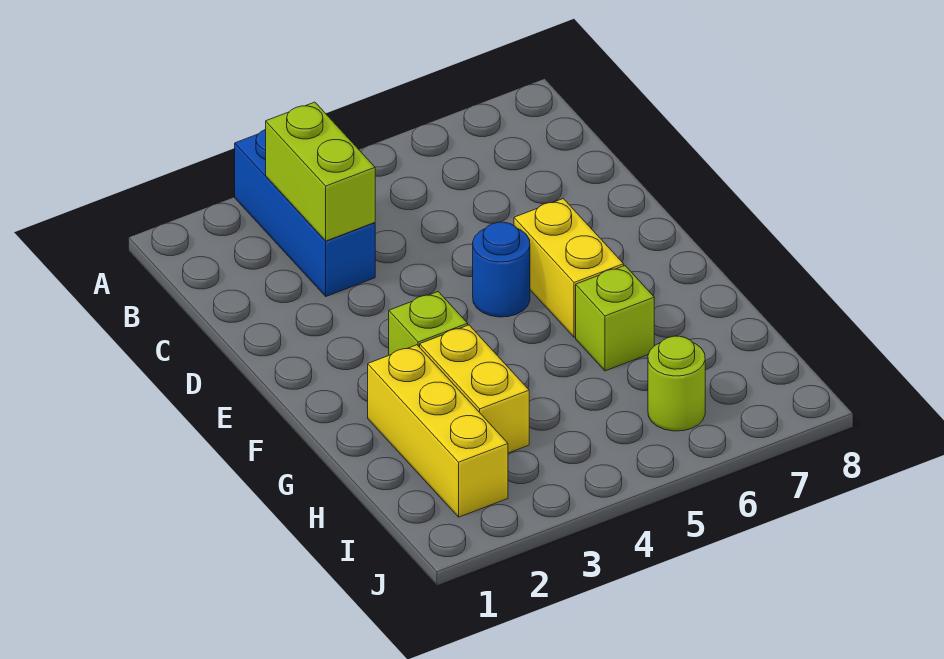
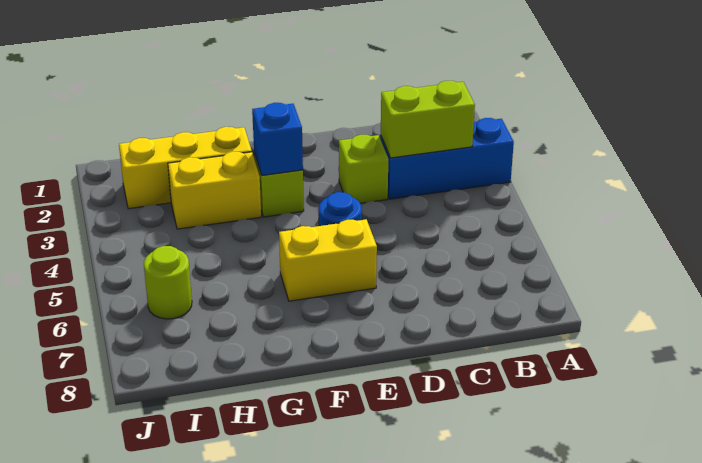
none -> blue 1x1 brick [252,103,303,175]
lime 1x1 brick [576,266,654,371] -> lime 1x1 brick moved to [339,135,388,203]

